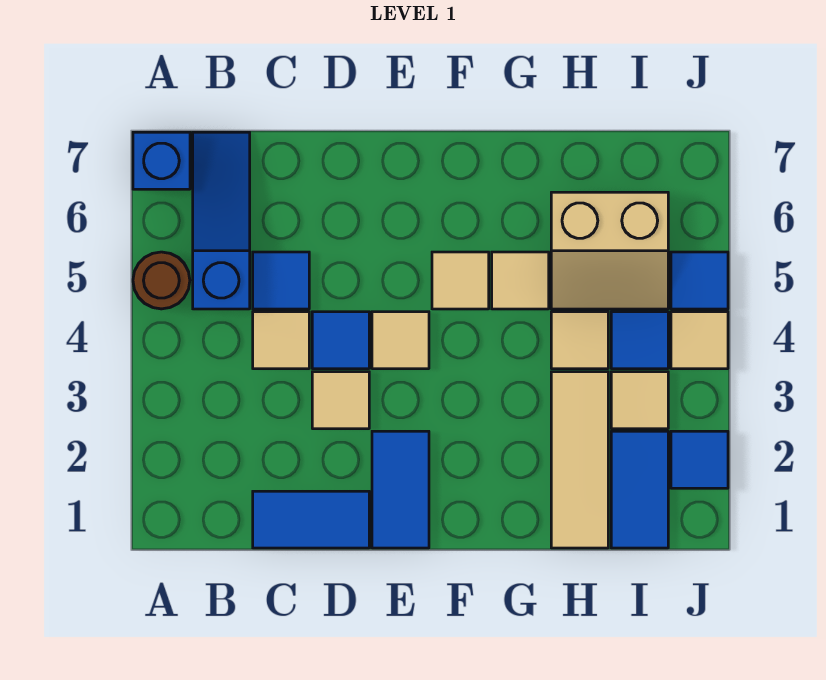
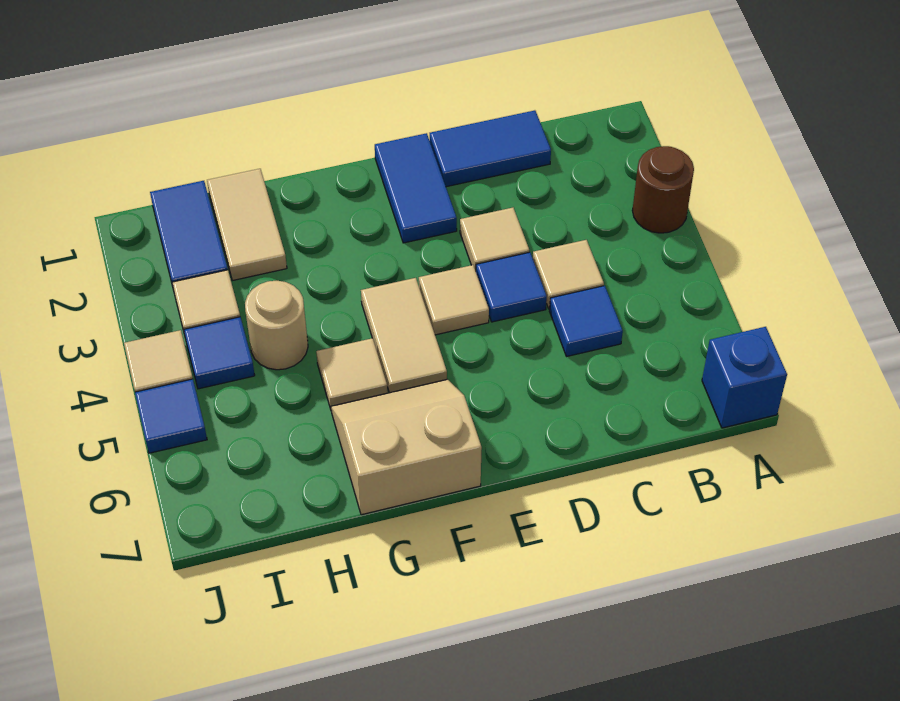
brown 1x1 round brick [133,252,190,309] -> brown 1x1 round brick moved to [632,146,694,233]
blue 1x3 slope [193,132,250,309] -> none
tan 1x1 tile [432,252,489,309] -> tan 1x2 tile [361,278,447,393]
tan 1x3 tile [551,372,608,548] -> tan 1x2 tile [207,169,287,281]
tan 1x1 tile [551,312,608,369] -> tan 1x1 round brick [245,281,308,370]
tan 2x2 slope [551,192,668,309] -> tan 2x2 slope moved to [331,379,482,515]
blue 1x1 tile [671,431,728,488] -> none

